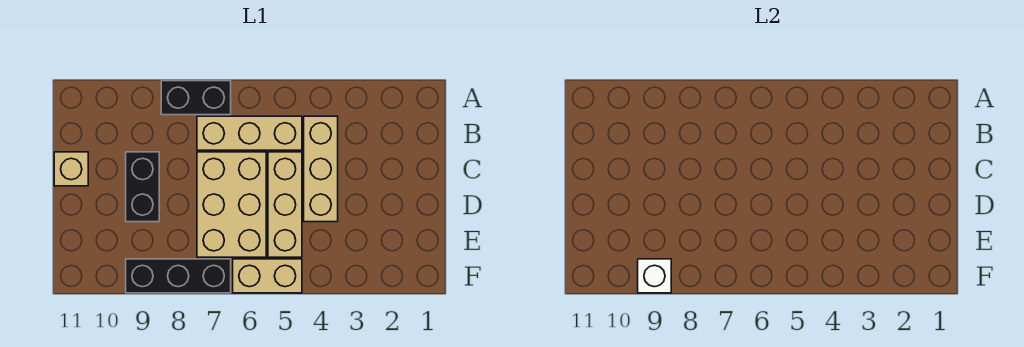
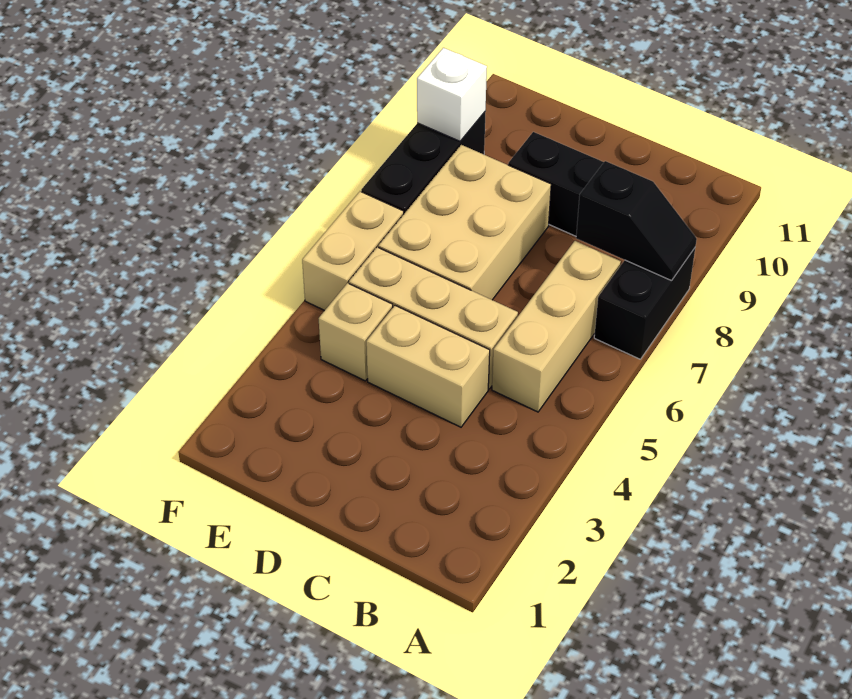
none -> black 1x2 slope [576,161,697,281]
tan 1x3 brick [304,116,338,222] -> tan 1x2 brick [366,306,490,427]
tan 2x3 brick [197,152,266,257] -> tan 2x3 brick turned to [378,145,551,300]
tan 1x1 brick [54,152,88,186] -> tan 1x1 brick moved to [319,283,393,381]

